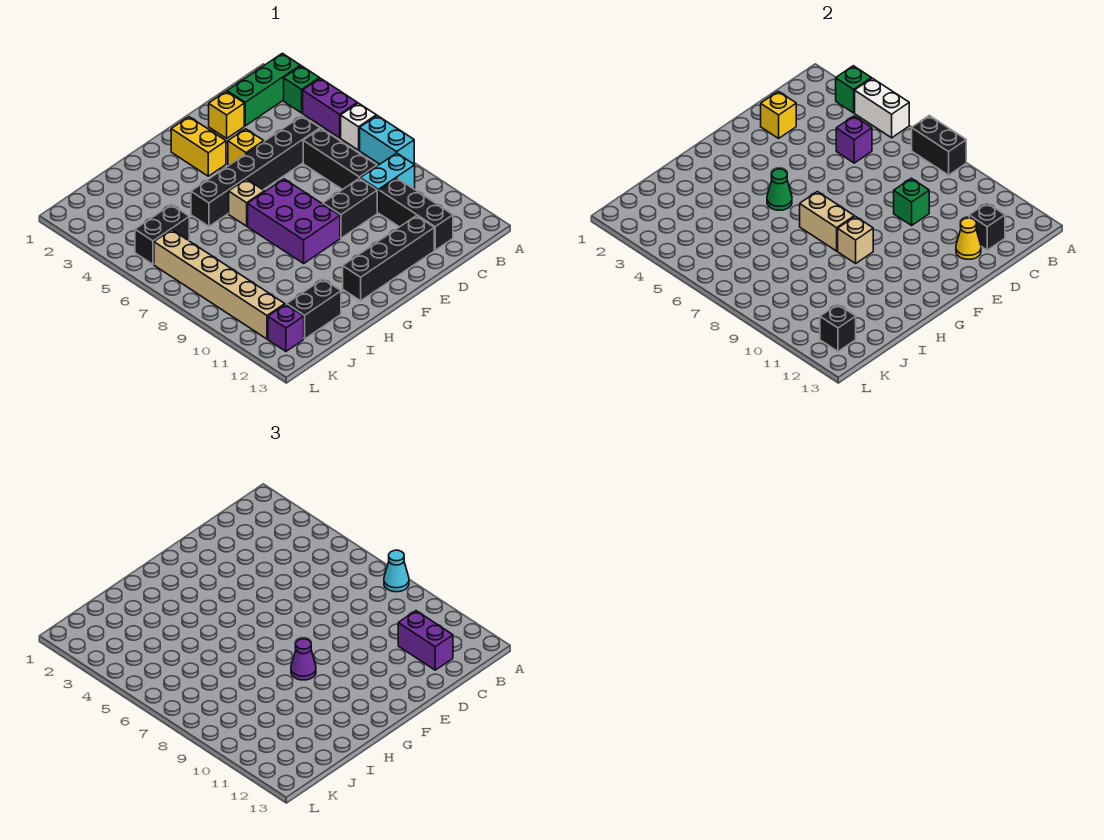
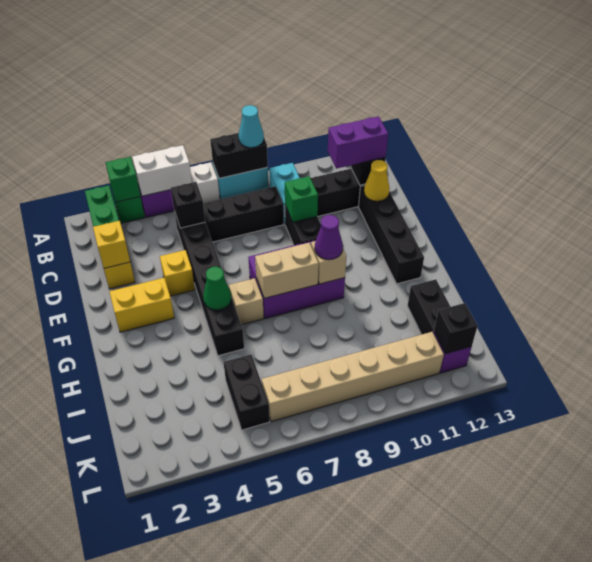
purple 1x1 brick [836,116,872,163] -> black 1x1 brick [171,182,205,228]

